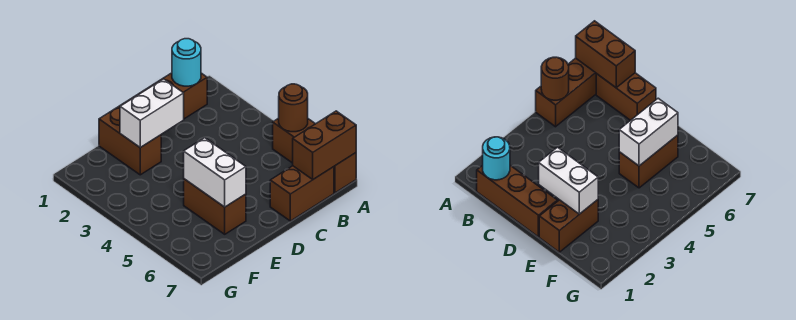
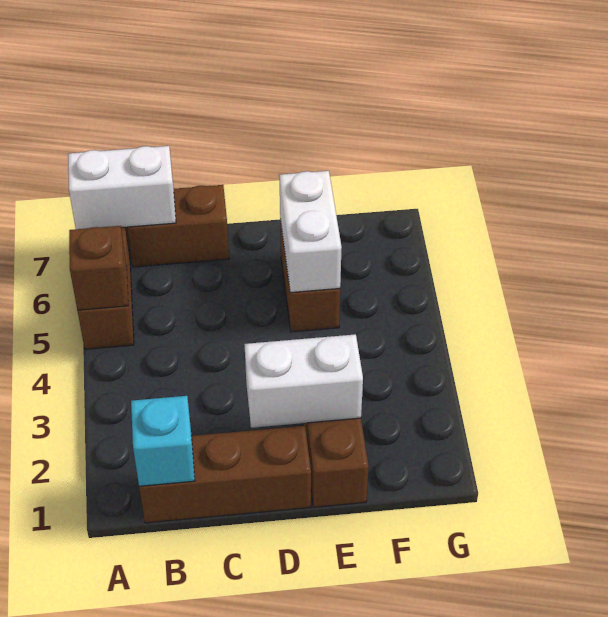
brown 1x1 round brick [279,84,308,132] -> brown 1x1 brick [69,226,128,310]
brown 1x2 brick [293,111,356,179] -> white 1x2 brick [68,146,176,229]
cyan 1x1 round brick [172,39,201,86] -> cyan 1x1 brick [131,396,195,487]

